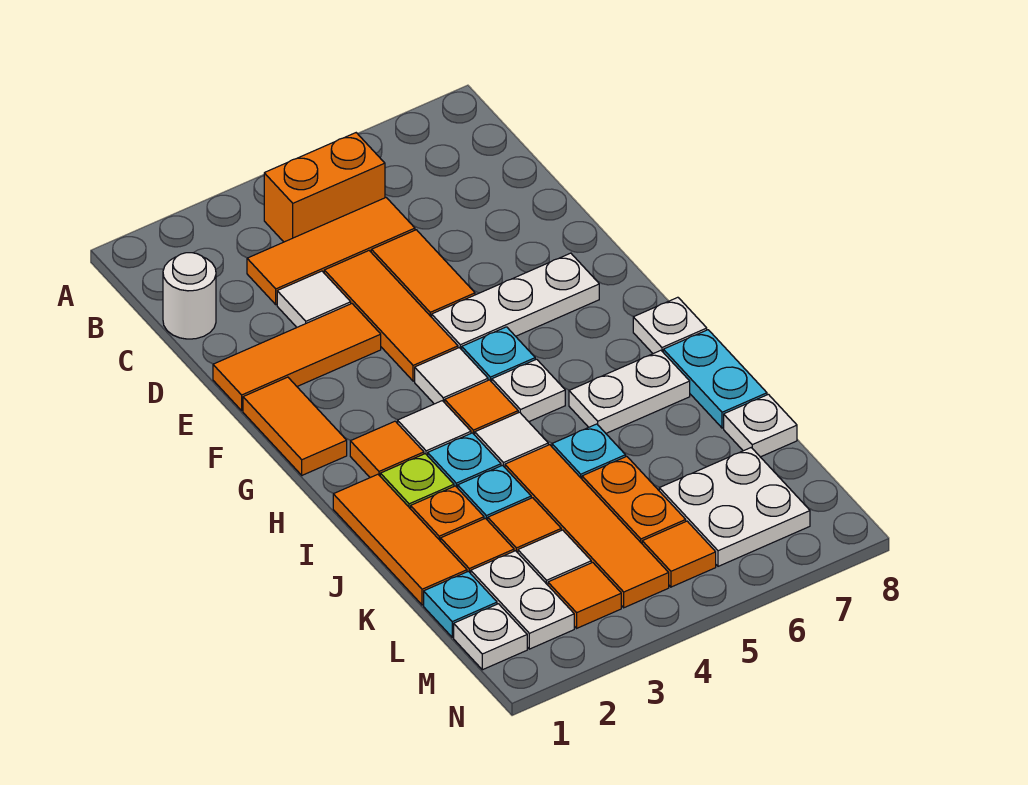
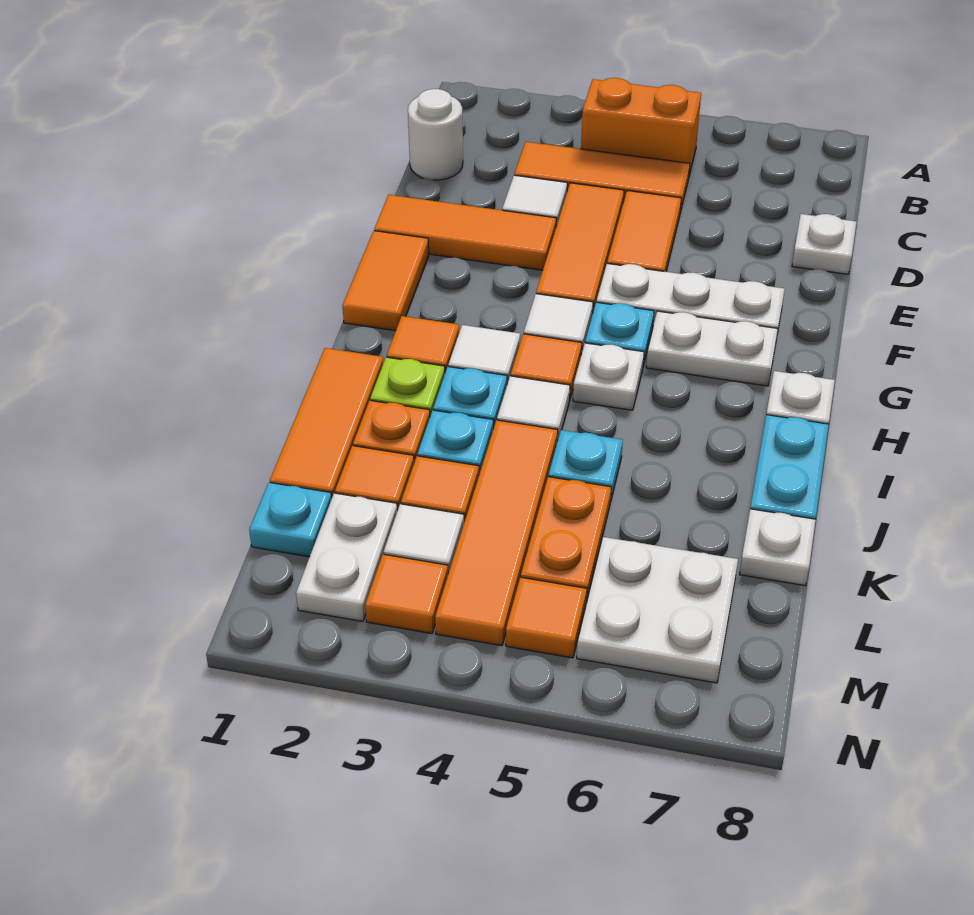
white 1x2 plate [569,350,690,433] -> white 1x2 plate moved to [646,311,778,386]
white 1x1 plate [454,604,527,670] -> white 1x1 plate moved to [792,214,857,274]

